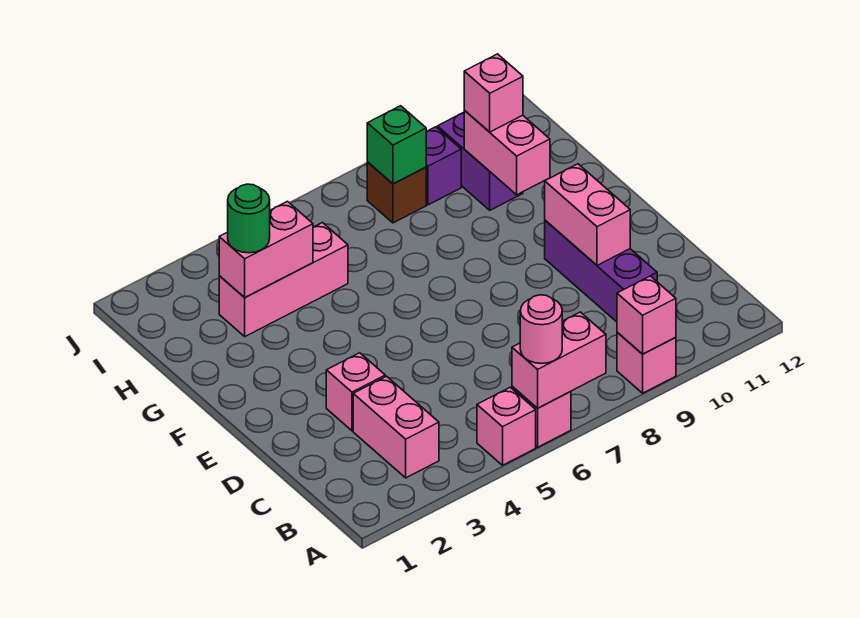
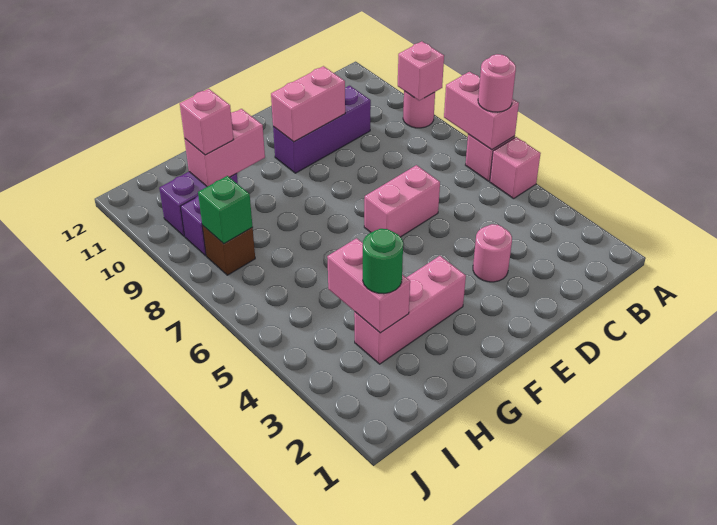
pink 1x1 brick [617,333,676,393] -> pink 1x1 round brick [403,91,435,128]
pink 1x2 brick [353,376,439,478] -> pink 1x2 brick moved to [364,165,440,237]
pink 1x1 brick [326,353,385,431] -> pink 1x1 round brick [473,224,512,282]
pink 1x3 brick [219,223,348,336] -> pink 1x3 brick turned to [354,256,466,364]

